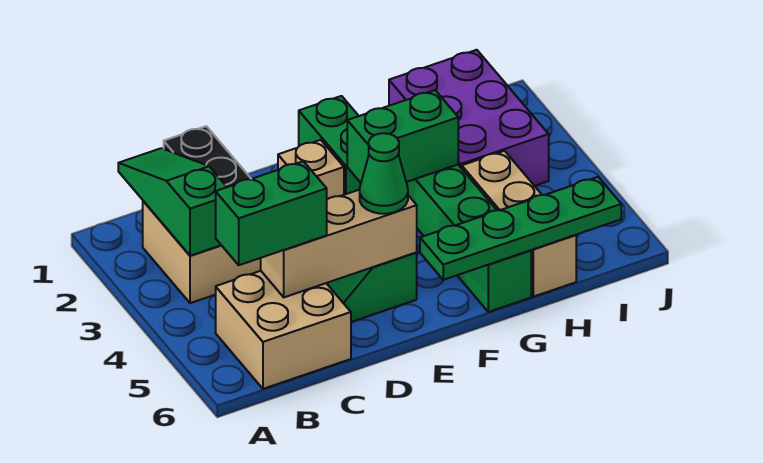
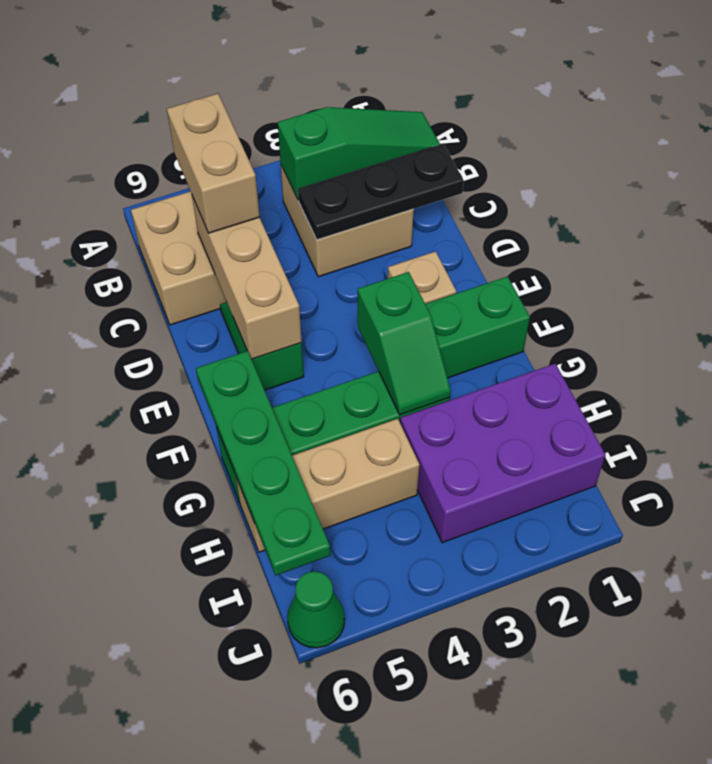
green 1x2 brick [216,161,327,265] -> tan 1x2 brick [167,94,260,233]
green 1x1 cone [360,133,408,214] -> green 1x1 cone moved to [287,572,345,648]
green 1x2 brick [347,90,458,183] -> green 1x2 slope [358,272,451,415]

